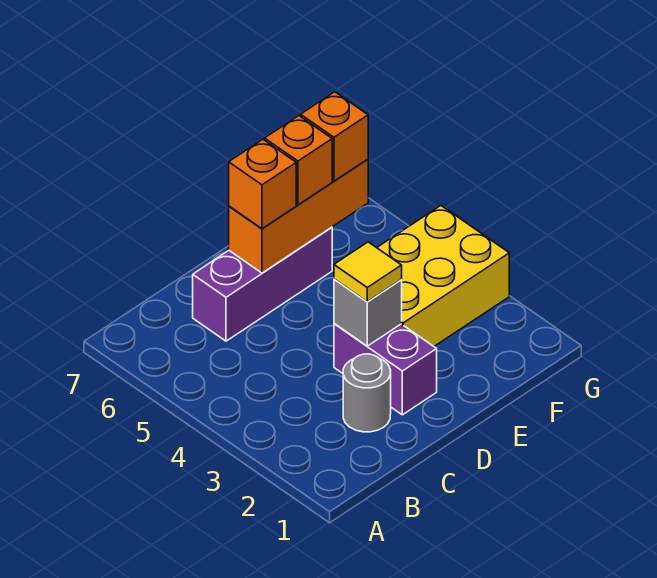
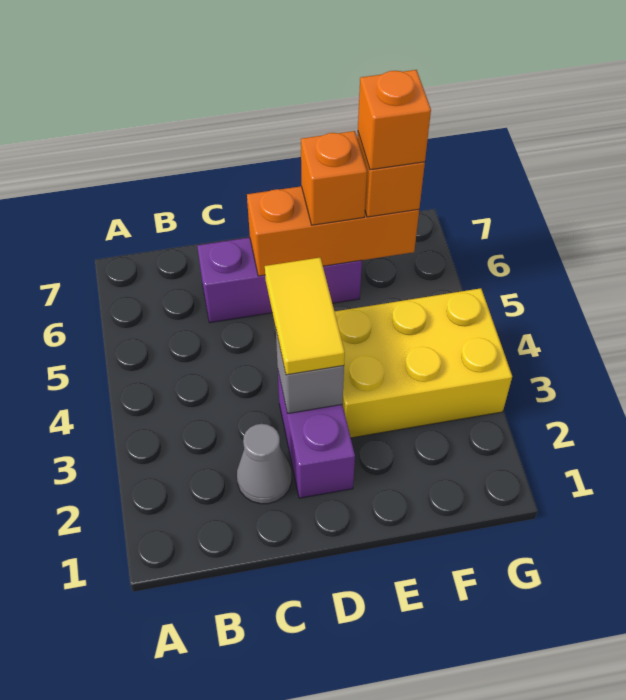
grey 1x1 round brick [343,354,391,432] -> grey 1x1 cone [237,424,292,504]
yellow 1x1 tile [334,242,402,302] -> yellow 1x2 tile [265,258,345,375]
orange 1x1 brick [229,139,296,229] -> orange 1x1 brick moved to [358,70,431,170]

